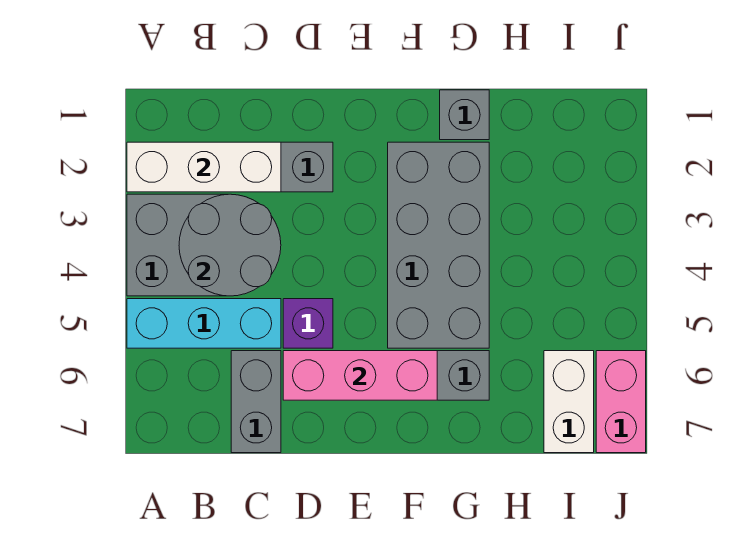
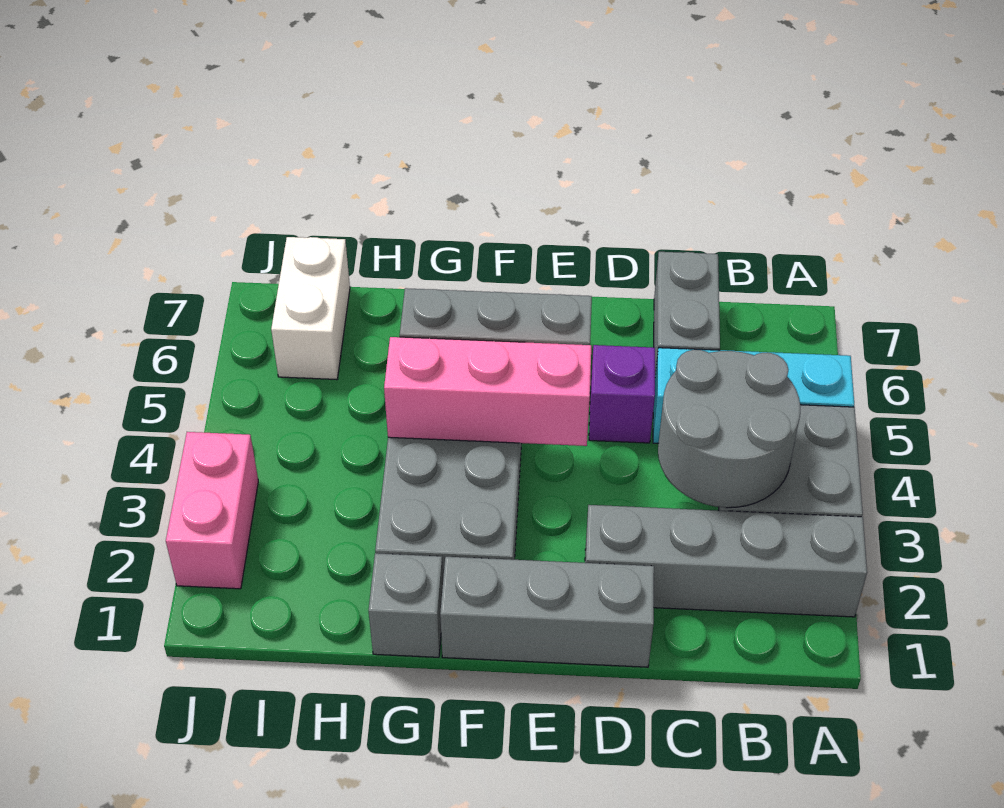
white 1x3 brick [127,142,281,192] -> none
none -> grey 1x3 brick [440,557,654,667]
pink 1x3 brick [283,351,437,400] -> pink 1x3 brick moved to [384,337,591,446]
pink 1x2 brick [596,351,646,453] -> pink 1x2 brick moved to [166,432,258,589]

